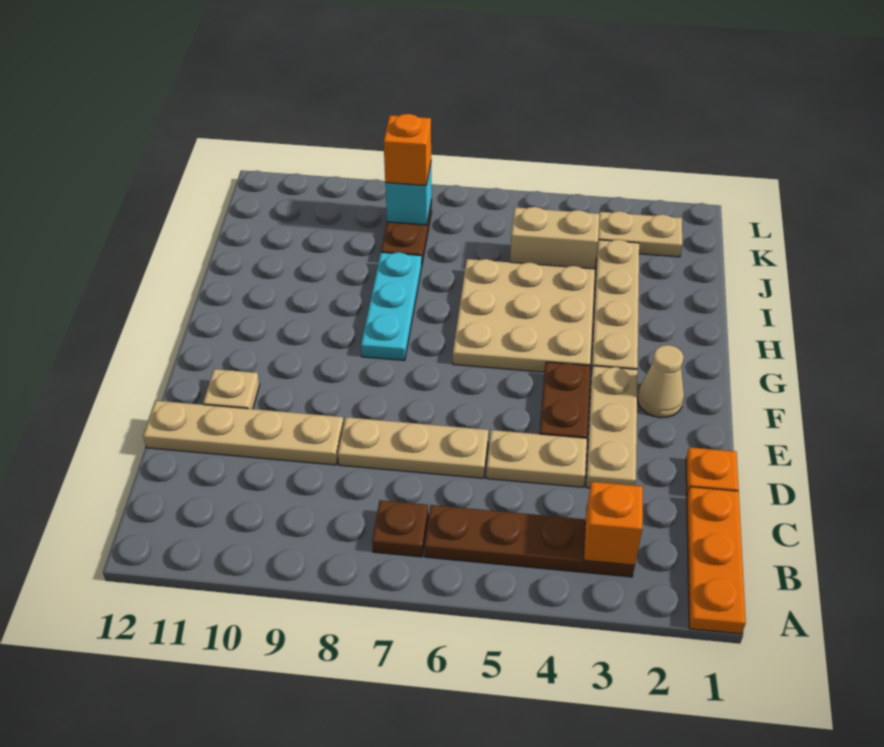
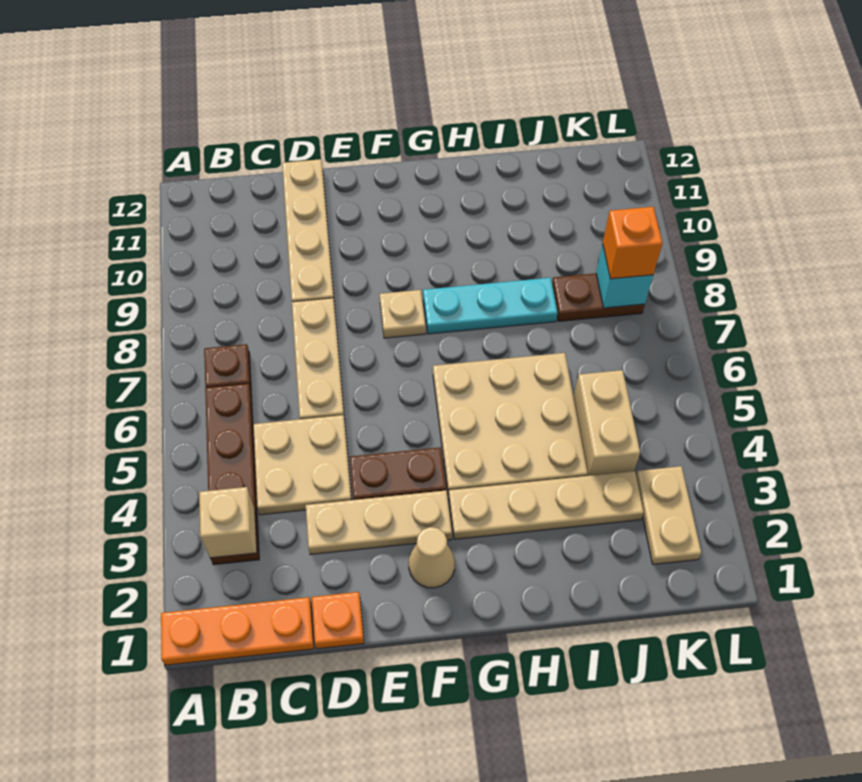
orange 1x1 brick [584,482,643,565] -> tan 1x1 brick [199,487,257,558]
tan 1x2 plate [486,430,587,487] -> tan 2x2 plate [253,415,352,515]
tan 1x1 plate [203,369,260,409] -> tan 1x1 plate moved to [380,290,426,338]

